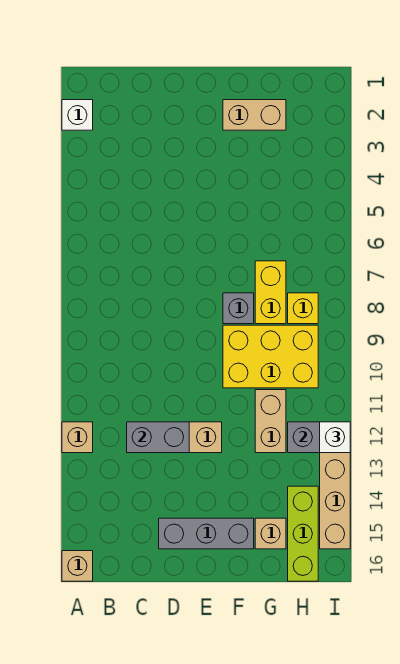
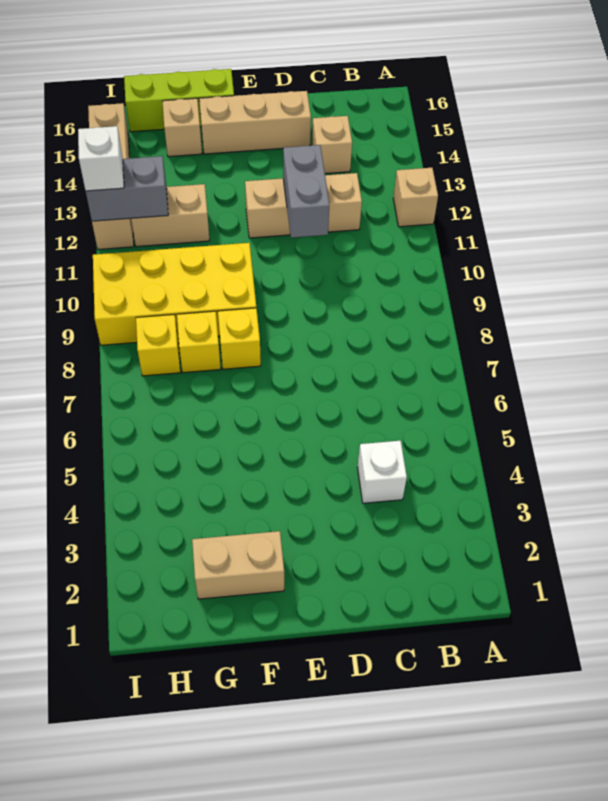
white 1x1 brick [62,100,93,130] -> white 1x1 brick moved to [357,441,407,503]
tan 1x1 brick [62,551,93,581] -> tan 1x1 brick moved to [312,116,352,174]
grey 1x2 brick [127,422,189,453] -> grey 1x2 brick turned to [283,145,329,238]
grey 1x3 brick [159,518,254,549] -> tan 1x3 brick [199,91,311,154]
grey 1x1 brick [223,293,254,324] -> yellow 1x1 brick [218,308,261,369]
yellow 2x3 brick [223,325,318,388] -> yellow 2x4 brick [93,243,256,345]
yellow 1x2 brick [255,261,286,324] -> yellow 1x1 brick [177,311,221,373]
tan 1x2 brick [255,390,286,453] -> tan 1x2 brick turned to [131,184,210,247]
lime 1x3 brick [288,486,318,581] -> lime 1x3 brick turned to [124,69,234,132]

